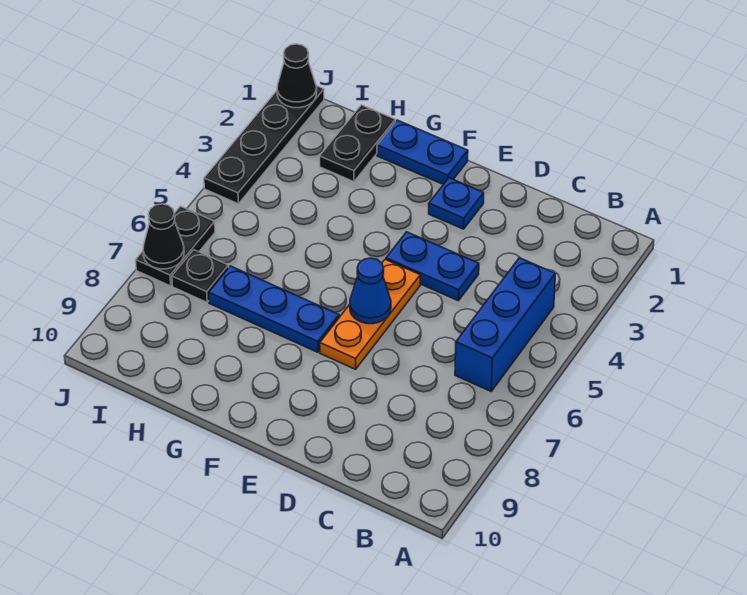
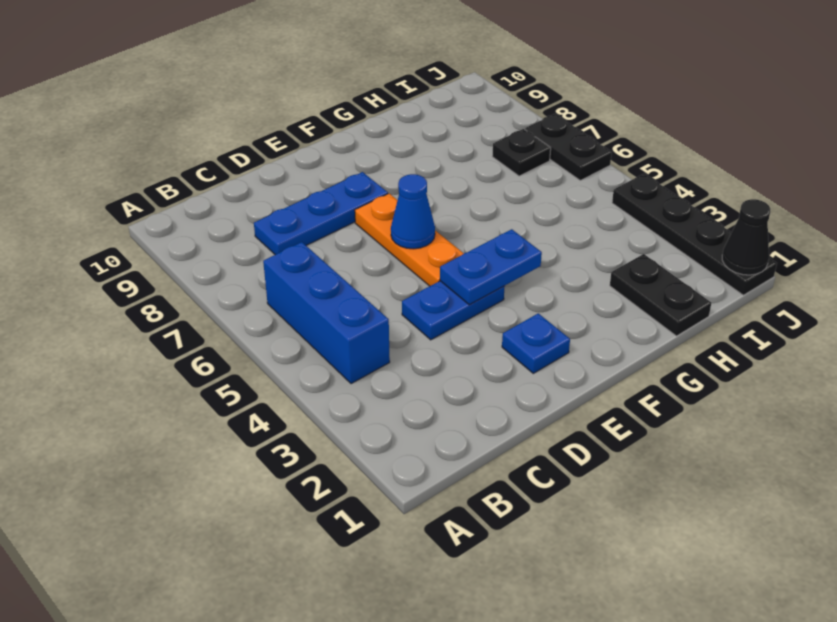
blue 1x2 plate [377,120,468,184] -> blue 1x2 plate moved to [440,229,542,305]
blue 1x3 plate [209,266,339,352] -> blue 1x3 plate moved to [254,172,388,255]
black 1x1 cone [143,204,184,269] -> none

